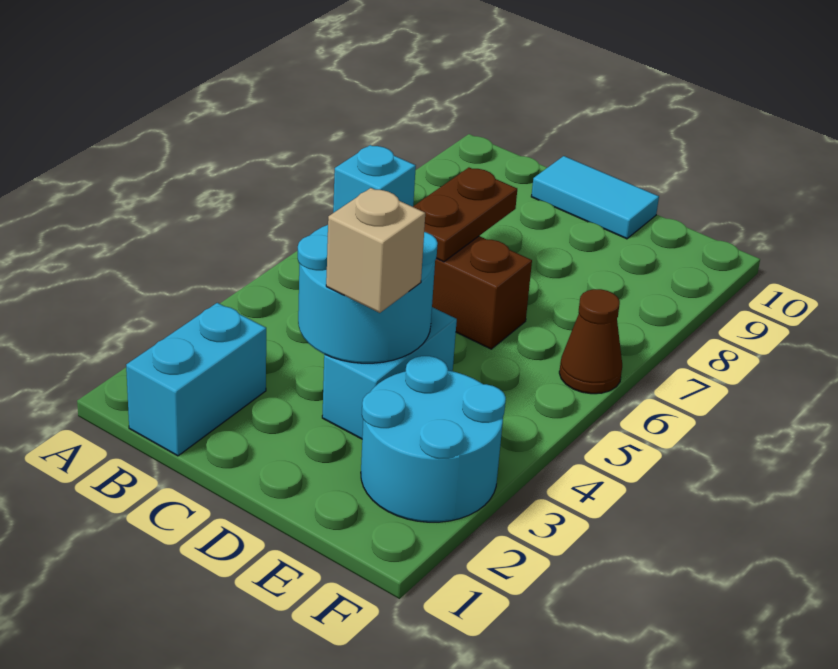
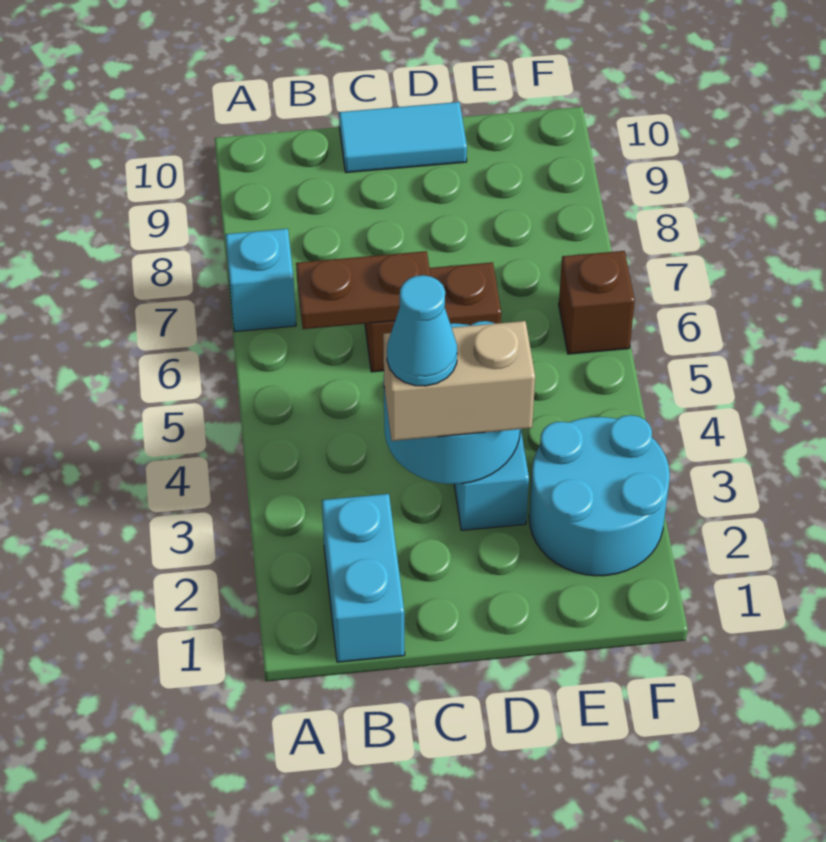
none -> cyan 1x1 cone [387,275,457,386]
brown 1x2 plate [413,168,517,262] -> brown 1x2 plate turned to [296,251,431,329]
tan 1x1 brick [326,188,425,313] -> tan 1x2 brick [383,321,535,441]
brown 1x1 cone [559,289,622,394] -> brown 1x1 brick [559,251,635,354]

